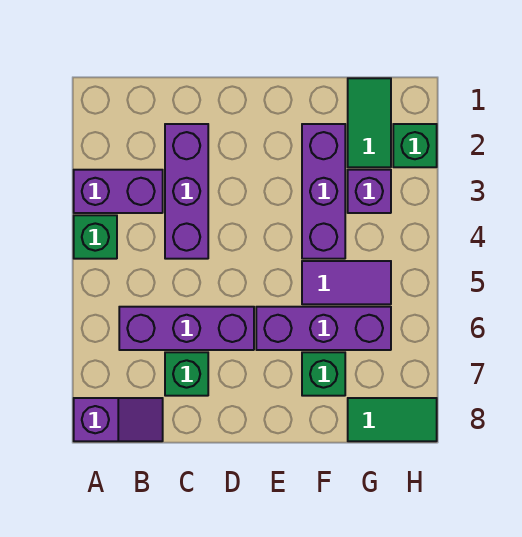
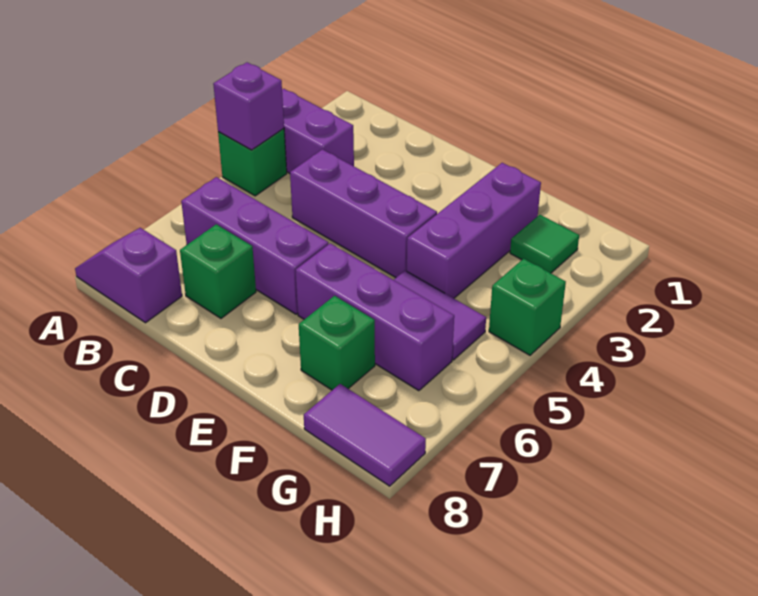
purple 1x2 slope [74,398,163,441] -> purple 1x2 slope turned to [75,228,182,323]
purple 1x3 brick [165,124,208,259] -> purple 1x3 brick turned to [290,149,437,278]
green 1x2 tile [348,78,391,167] -> green 1x1 tile [510,215,579,273]
purple 1x1 brick [348,170,391,213] -> purple 1x1 brick moved to [213,62,284,150]
green 1x2 tile [348,398,437,441] -> purple 1x2 tile [304,384,426,486]
green 1x1 brick [393,124,437,167] -> green 1x1 brick moved to [489,259,566,355]

